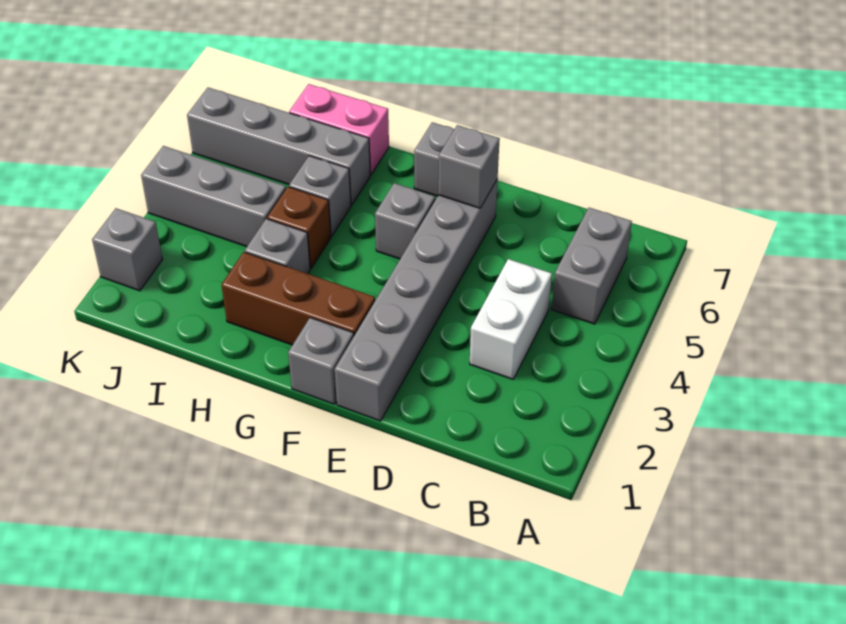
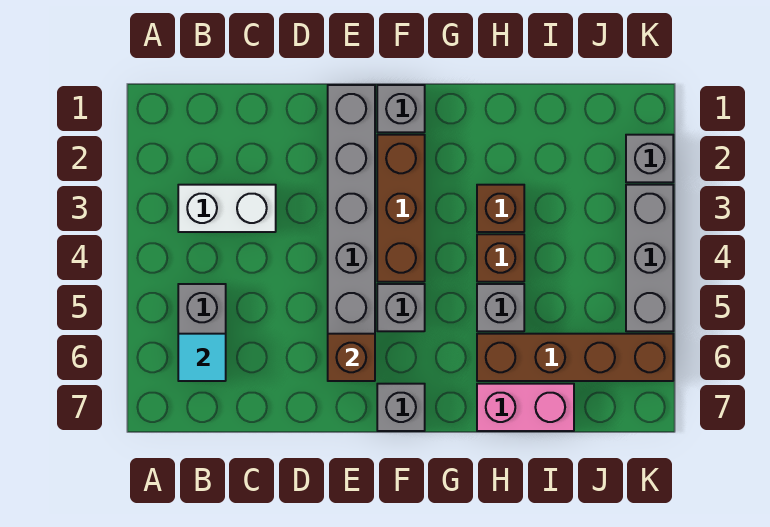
none -> cyan 1x1 tile [178,334,226,381]
white 1x2 brick [470,259,552,379] -> white 1x2 brick turned to [178,185,276,232]
grey 1x1 brick [438,125,500,208] -> brown 1x1 brick [328,334,375,381]
brown 1x3 brick [222,252,375,345] -> brown 1x3 brick turned to [377,135,425,282]
grey 1x1 brick [245,219,310,274] -> brown 1x1 brick [477,185,524,232]
grey 1x4 brick [187,88,370,205] -> brown 1x4 brick [477,334,673,381]
grey 1x3 brick [141,146,286,247] -> grey 1x3 brick turned to [626,185,673,331]

